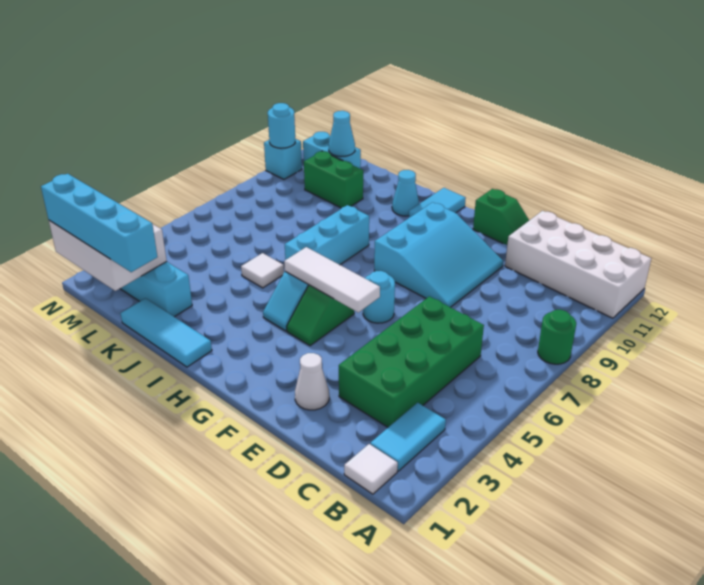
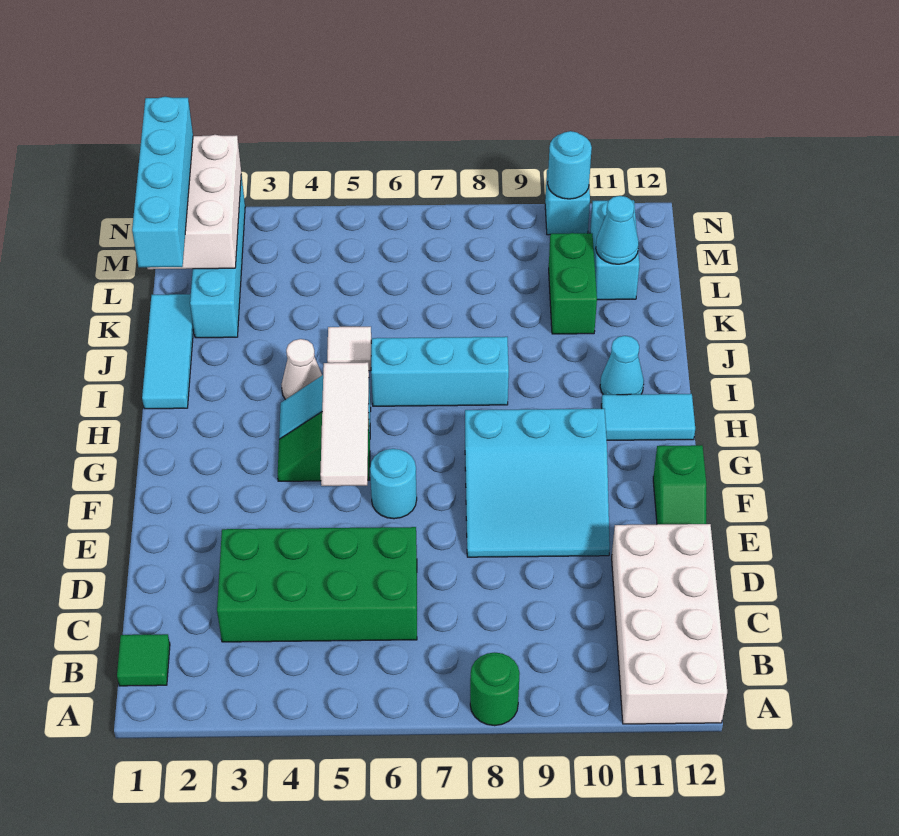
white 1x1 tile [344,444,398,494] -> green 1x1 tile [117,634,170,686]
cyan 1x2 tile [370,403,446,471] -> none
white 1x1 cone [295,353,329,410] -> white 1x1 cone moved to [281,339,322,400]

